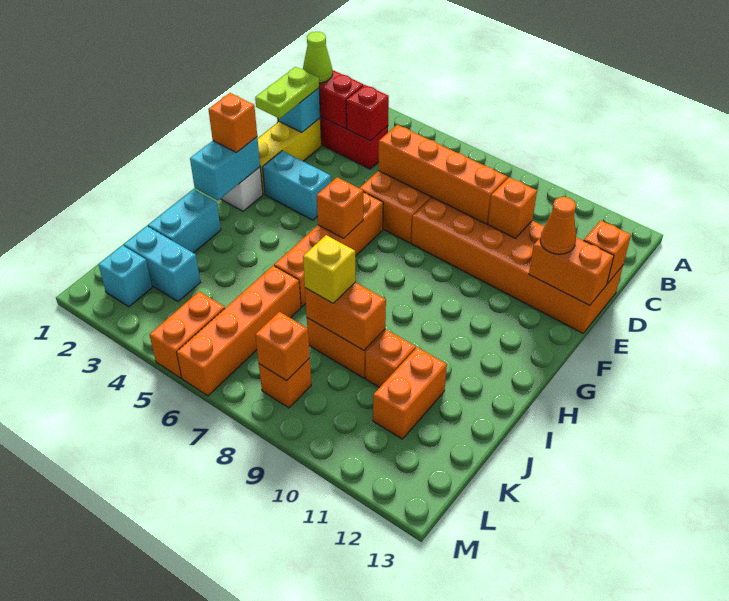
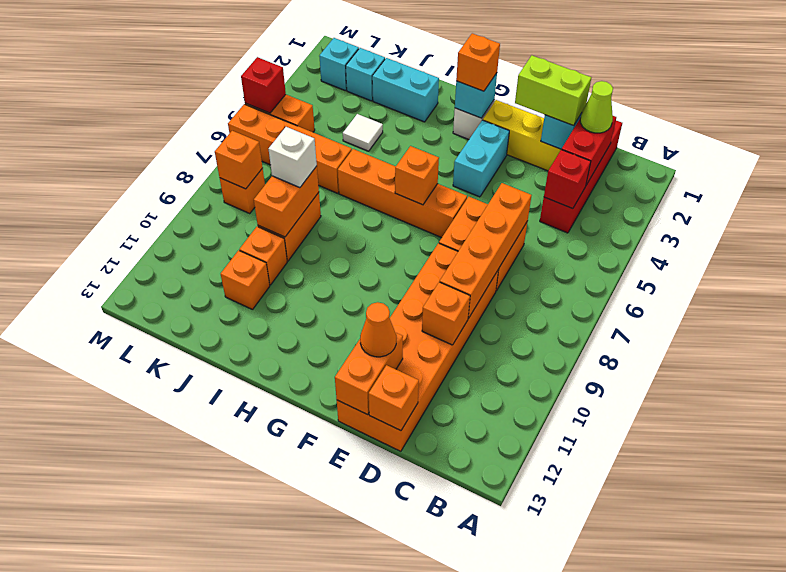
lime 1x2 plate [255,67,319,119] -> lime 1x2 brick [515,56,591,126]
cyan 1x2 brick [190,137,260,201] -> cyan 1x1 brick [455,73,497,118]
none -> white 1x1 tile [343,114,383,151]
yellow 1x1 brick [303,235,355,303] -> white 1x1 brick [269,127,317,188]
orange 1x2 brick [373,347,447,439] -> orange 1x1 brick [221,250,270,309]
cyan 1x2 brick [124,226,200,302] -> cyan 1x1 brick [346,48,385,101]
none -> red 1x1 brick [241,57,286,113]

